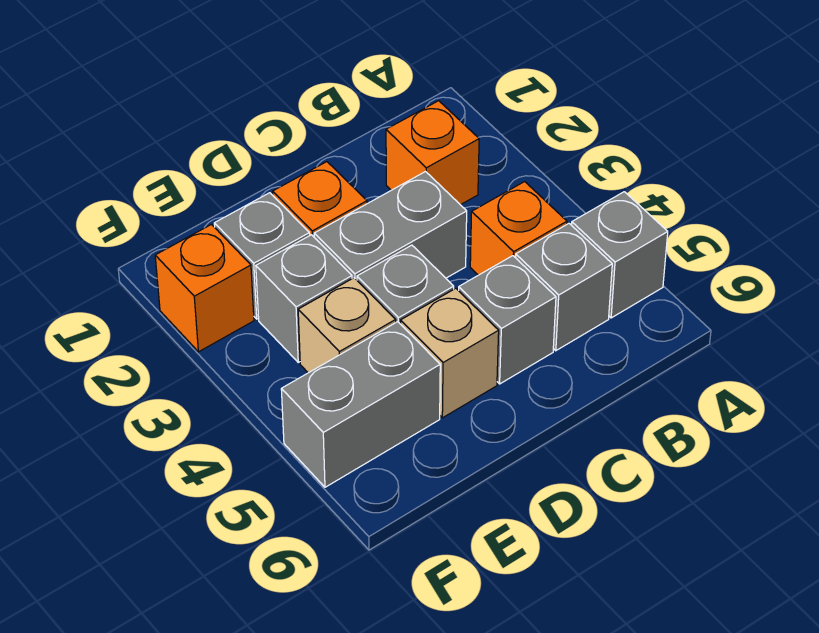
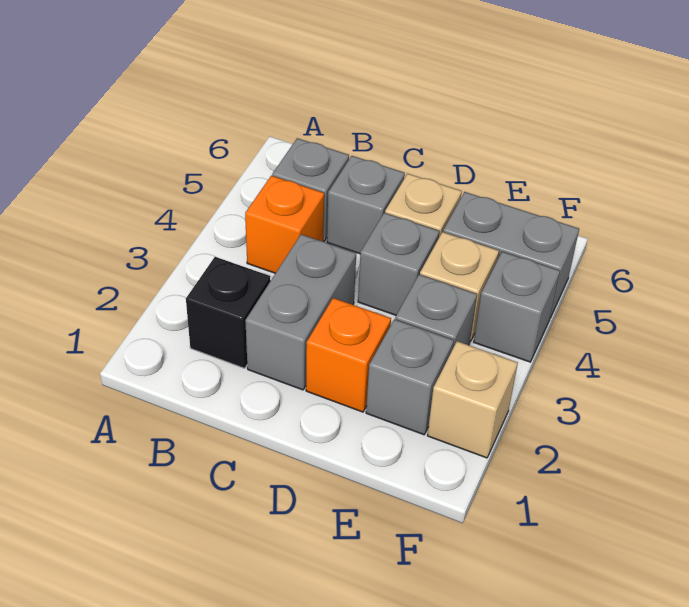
grey 1x1 brick [572,192,668,318] -> grey 1x1 brick moved to [474,252,560,362]
orange 1x1 brick [386,101,479,205] -> black 1x1 brick [186,257,271,368]
grey 1x2 brick [314,172,467,280] -> grey 1x2 brick turned to [245,234,356,390]
orange 1x1 brick [155,225,254,352] -> tan 1x1 brick [427,341,518,458]

